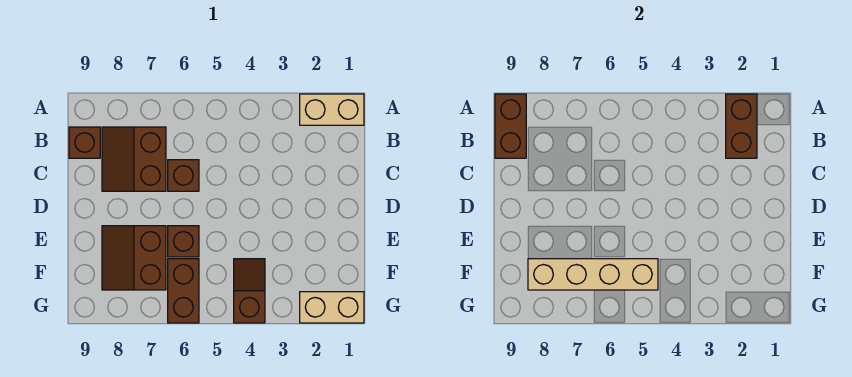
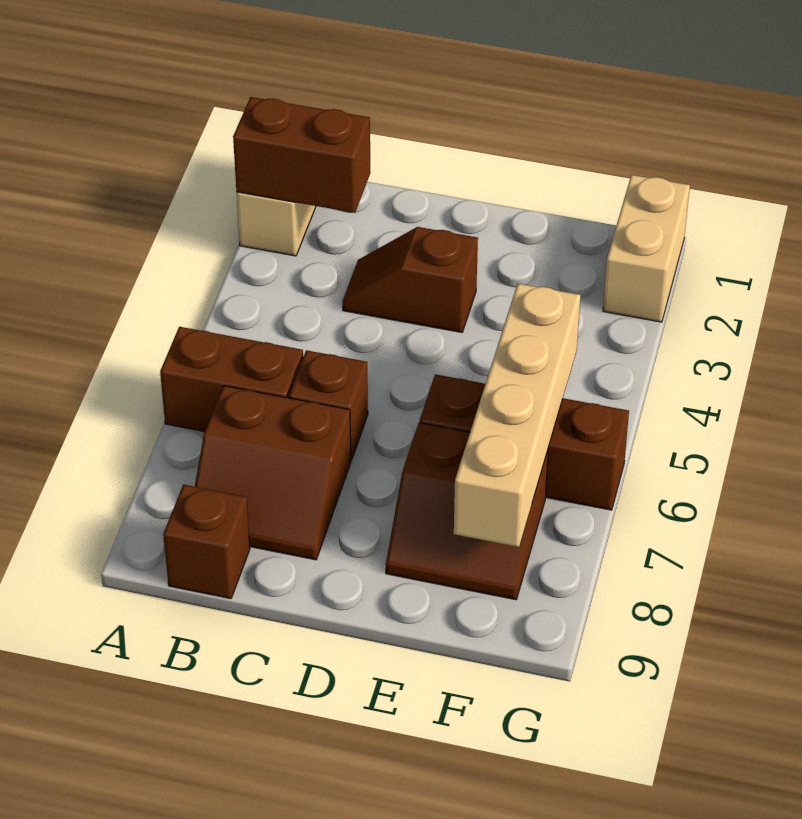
brown 1x2 brick [495,94,526,158] -> brown 1x2 brick moved to [160,327,303,432]
brown 1x2 slope [234,259,265,323] -> brown 1x2 slope moved to [343,227,478,332]

